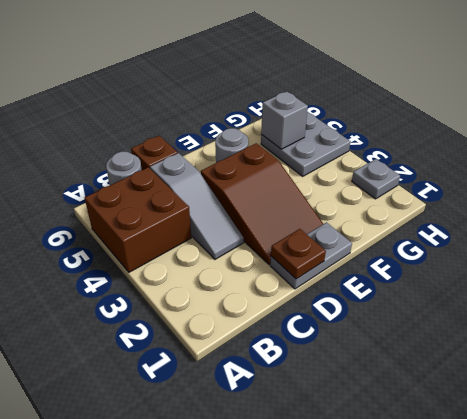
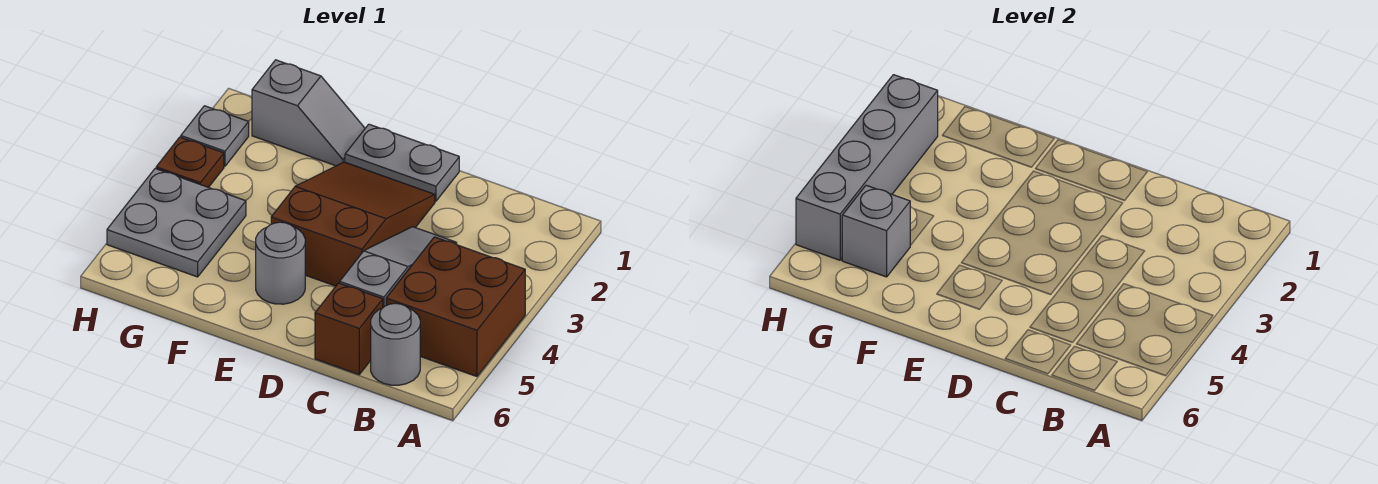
brown 1x1 plate [271,229,326,279] -> brown 1x1 plate moved to [156,137,224,187]
none -> grey 1x2 slope [252,60,365,166]
none -> grey 1x4 brick [796,75,938,260]

